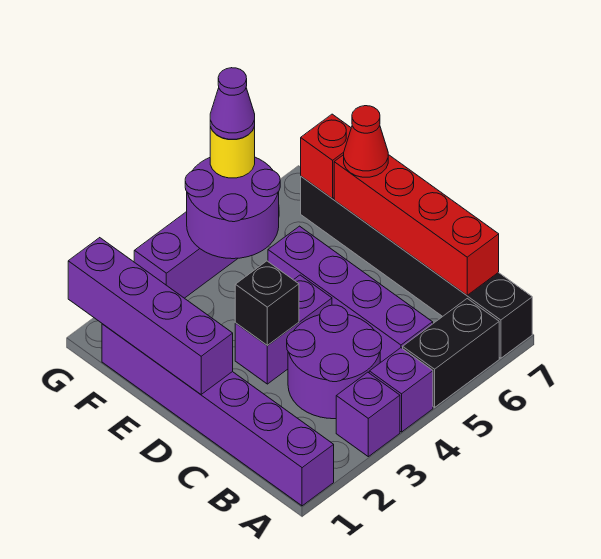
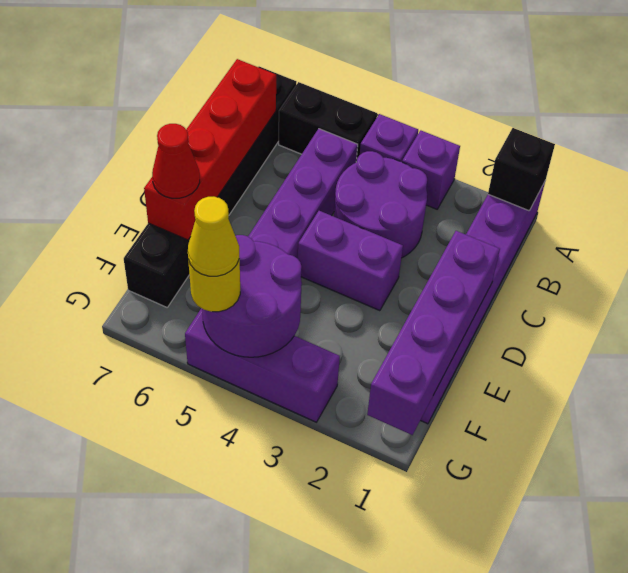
black 1x1 brick [235,261,299,346] -> black 1x1 brick moved to [488,128,555,211]
red 1x1 brick [301,114,351,198] -> none
purple 1x1 cone [210,68,255,139] -> yellow 1x1 cone [188,197,239,276]

